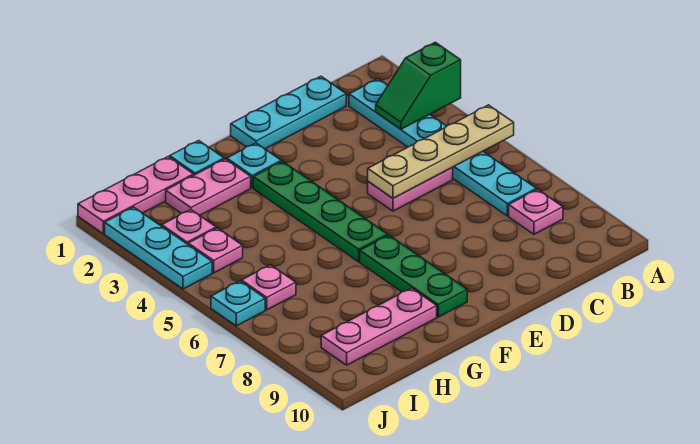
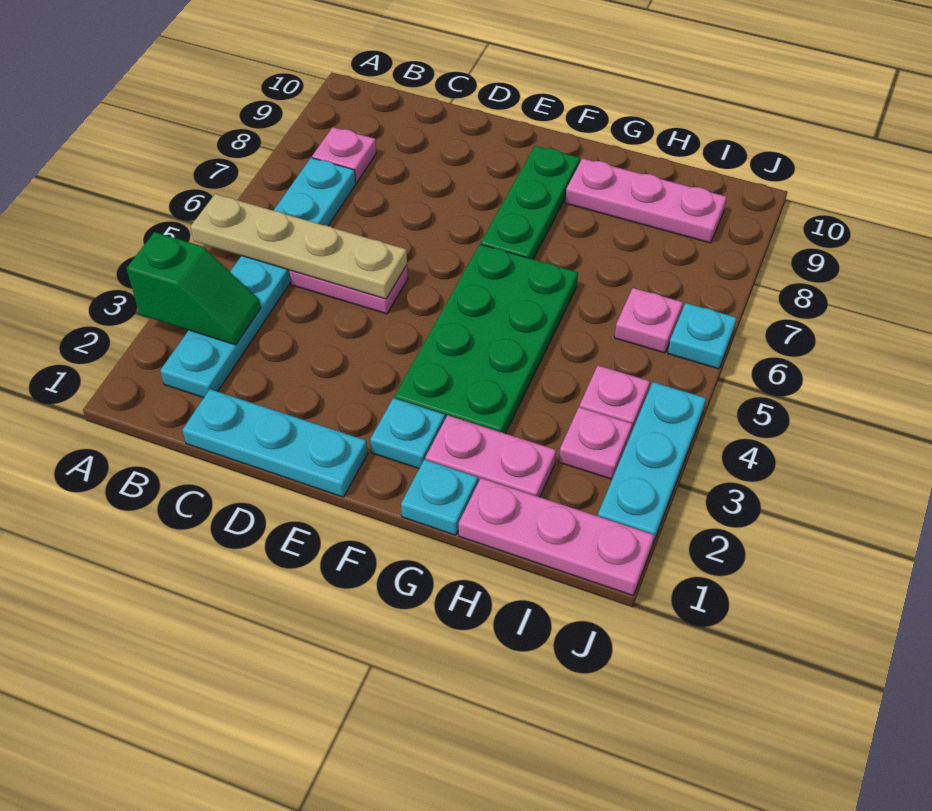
green 1x4 plate [253,161,388,262] -> green 2x4 plate [394,244,578,434]

